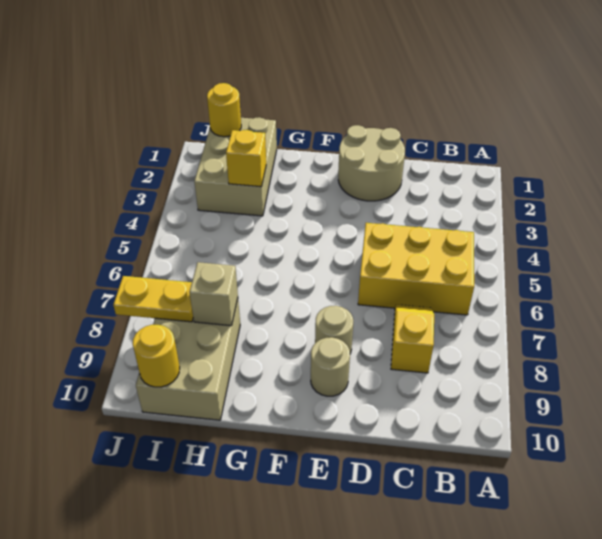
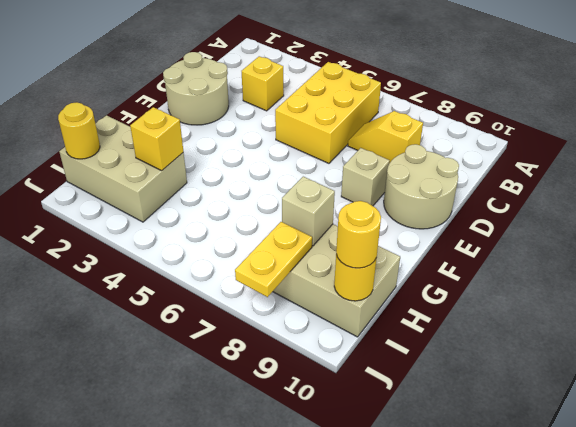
none -> yellow 1x1 brick [242,56,284,111]
tan 1x1 round brick [315,306,353,353] -> tan 1x1 brick [341,148,390,206]
tan 1x1 round brick [311,337,350,396] -> tan 2x2 round brick [384,144,459,229]
none -> yellow 1x1 round brick [336,201,381,268]

